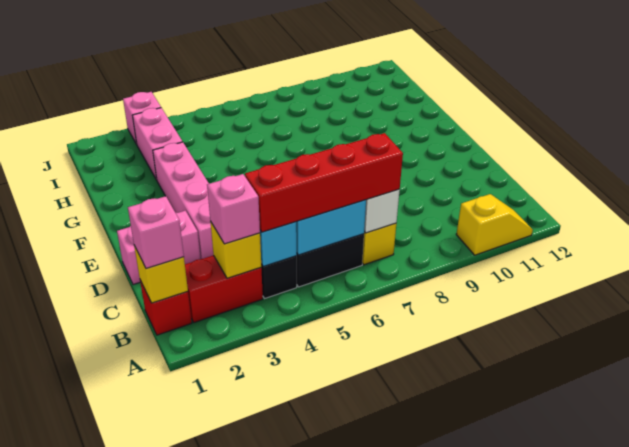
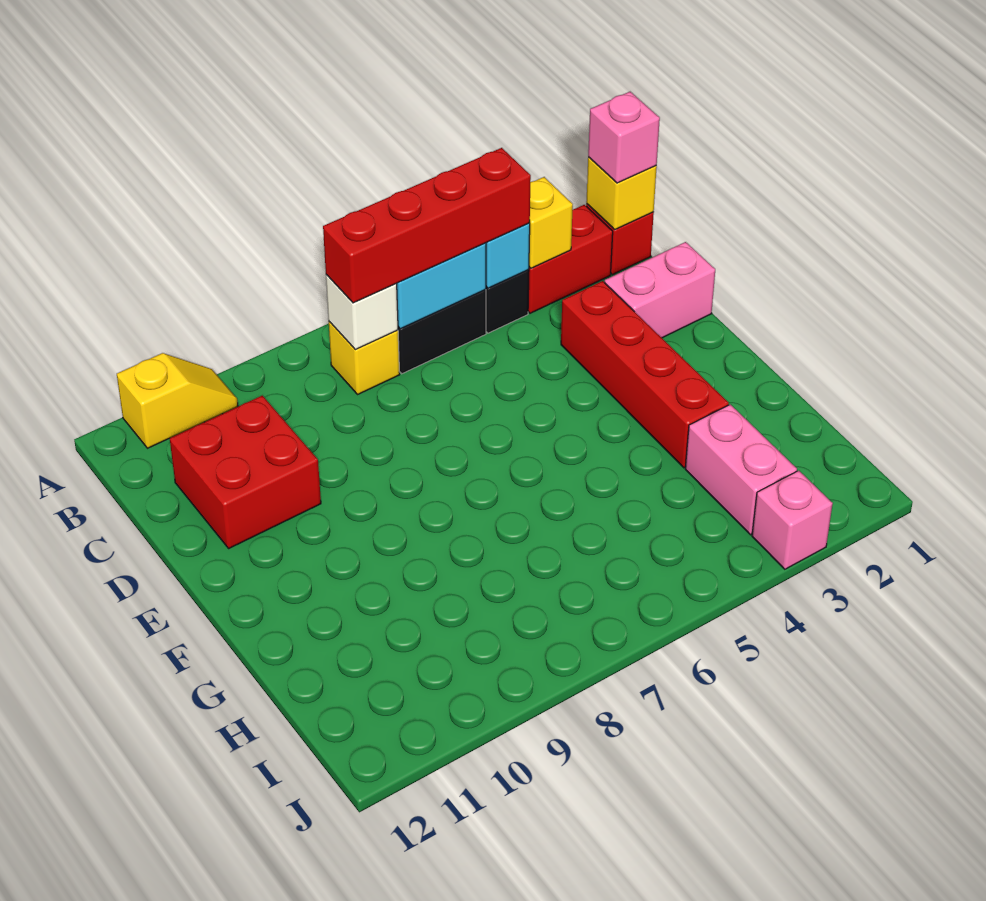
yellow 1x2 slope [456,194,533,255] -> yellow 1x2 slope turned to [117,353,238,448]
pink 1x1 brick [207,174,260,244] -> none
none -> red 2x2 brick [170,396,321,548]
pink 1x4 brick [153,142,213,259] -> red 1x4 brick [561,281,729,468]

